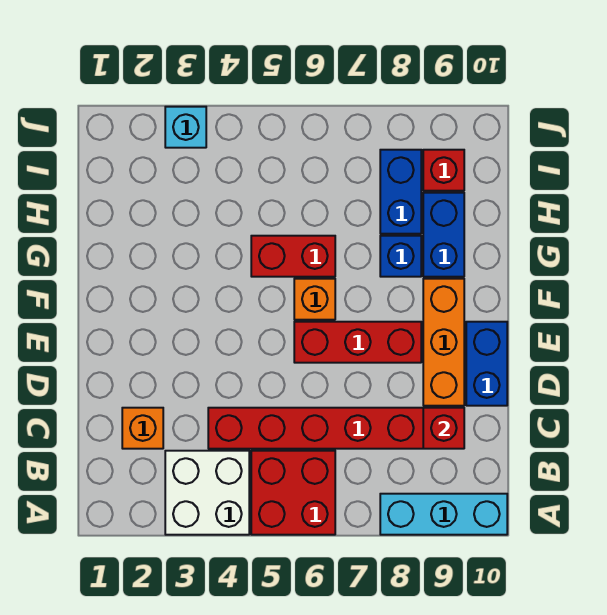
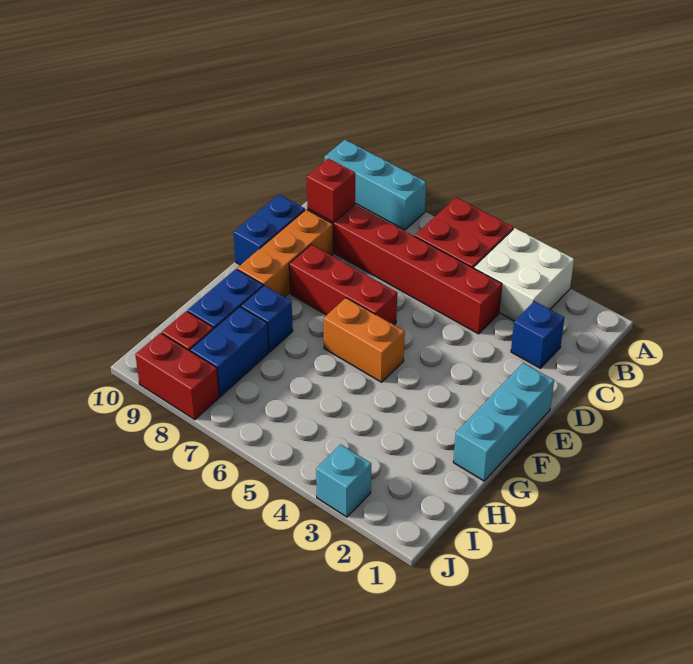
orange 1x1 brick [122,408,163,449] -> blue 1x1 brick [511,301,564,368]
none -> cyan 1x3 brick [453,363,554,481]
orange 1x1 brick [294,279,335,320] -> orange 1x2 brick [324,298,405,382]
red 1x2 brick [251,236,335,277] -> red 1x2 brick moved to [135,333,219,420]

